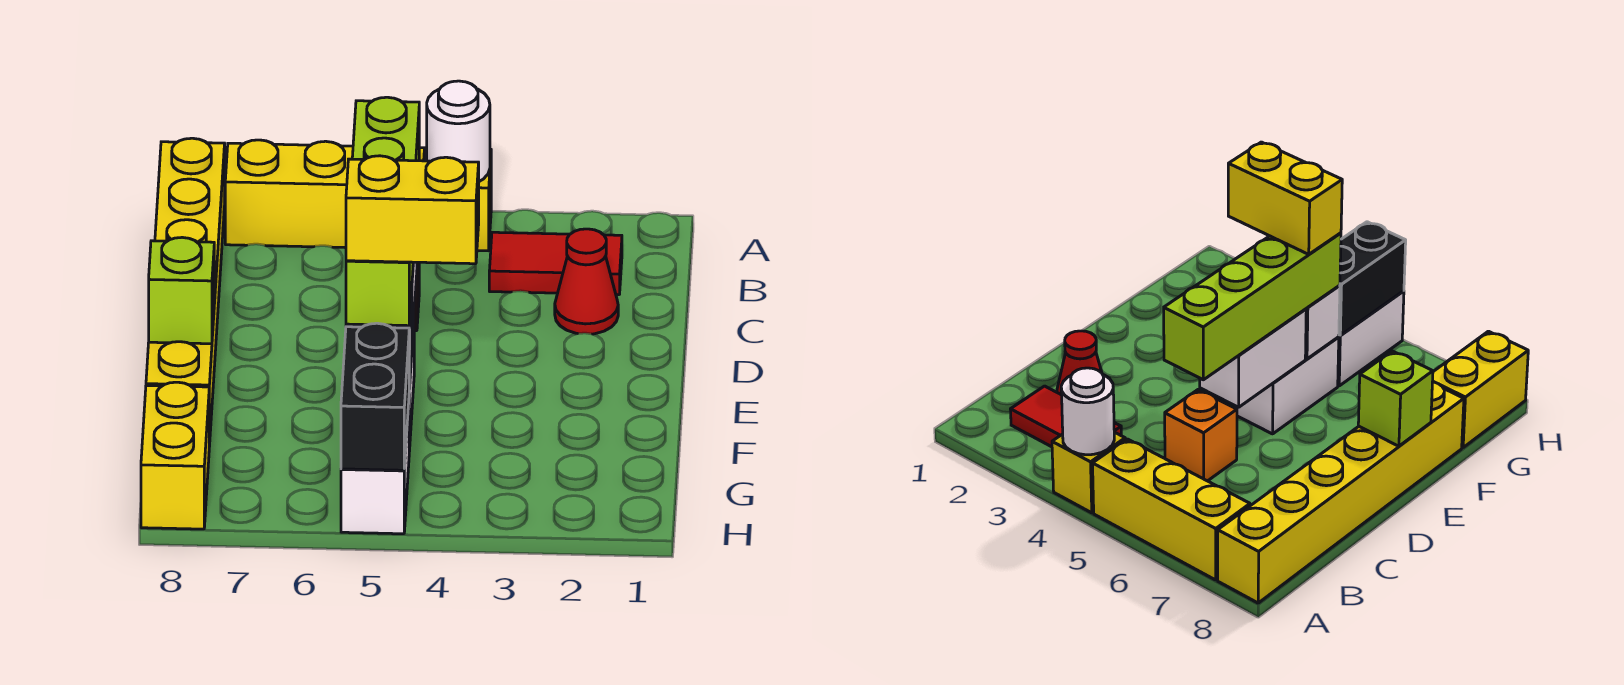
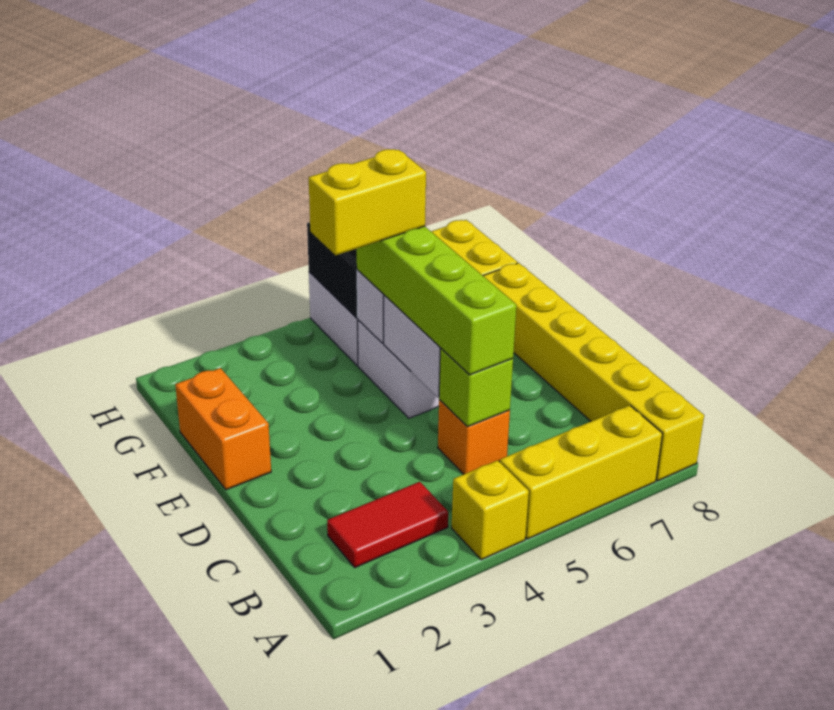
white 1x1 round brick [427,81,490,181] -> none
red 1x1 cone [555,229,618,334] -> none
none -> orange 1x2 brick [175,368,271,490]
lime 1x1 brick [149,237,214,344] -> lime 1x1 brick moved to [439,349,513,427]

